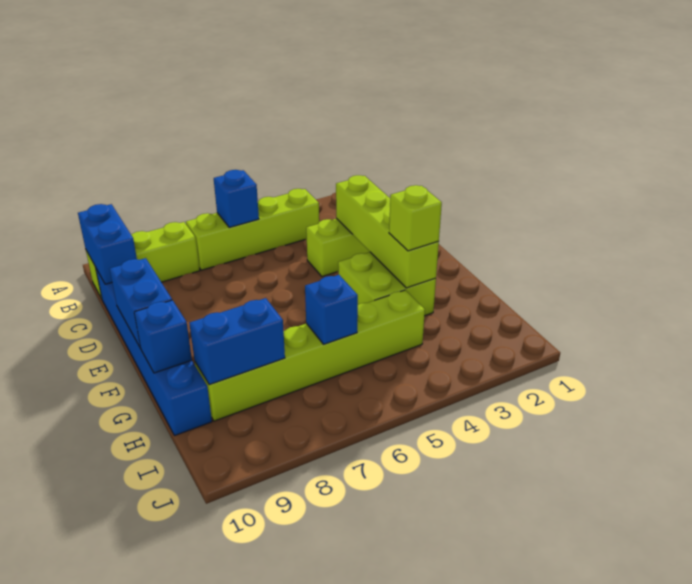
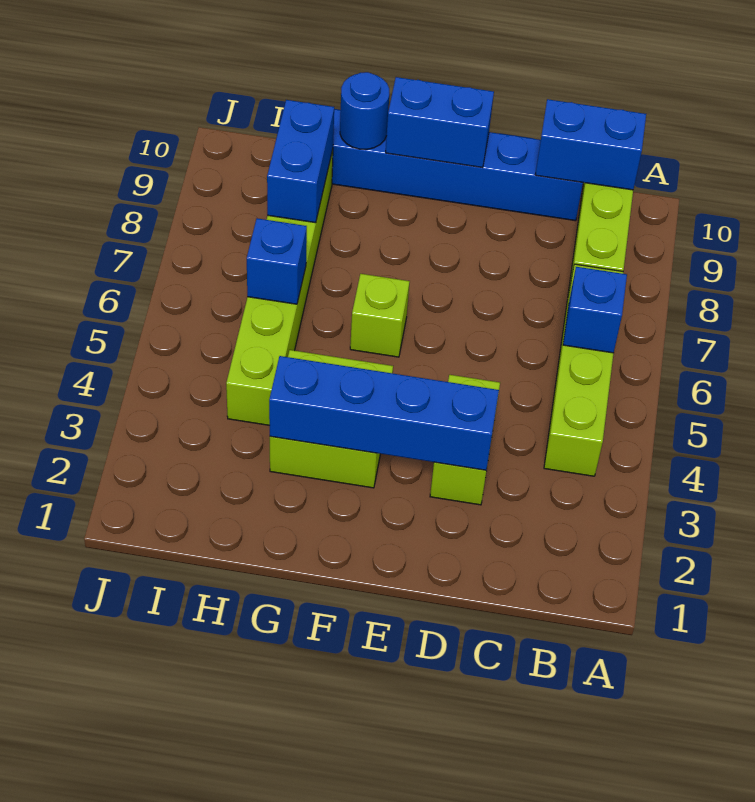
lime 1x4 brick [336,175,439,288] -> blue 1x4 brick [269,356,499,470]
lime 1x1 brick [389,185,442,251] -> lime 1x1 brick moved to [350,274,410,357]
blue 1x1 brick [134,300,192,373] -> blue 1x1 round brick [340,72,389,149]

